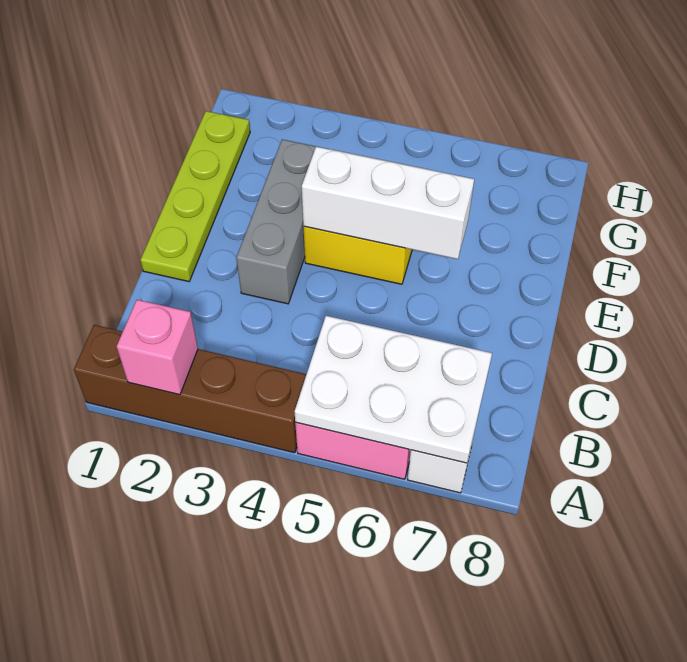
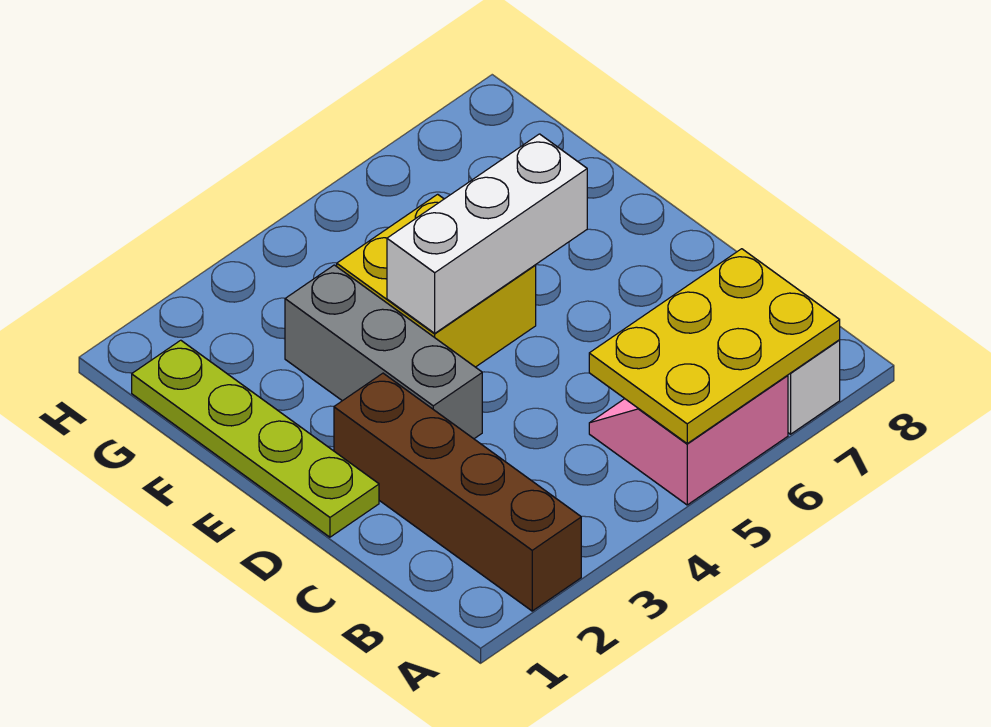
brown 1x4 brick [74,325,306,453] -> brown 1x4 brick turned to [334,373,581,611]
pink 1x1 brick [117,300,198,395] -> none
white 2x3 plate [294,316,492,463] -> yellow 2x3 plate [589,249,840,443]

